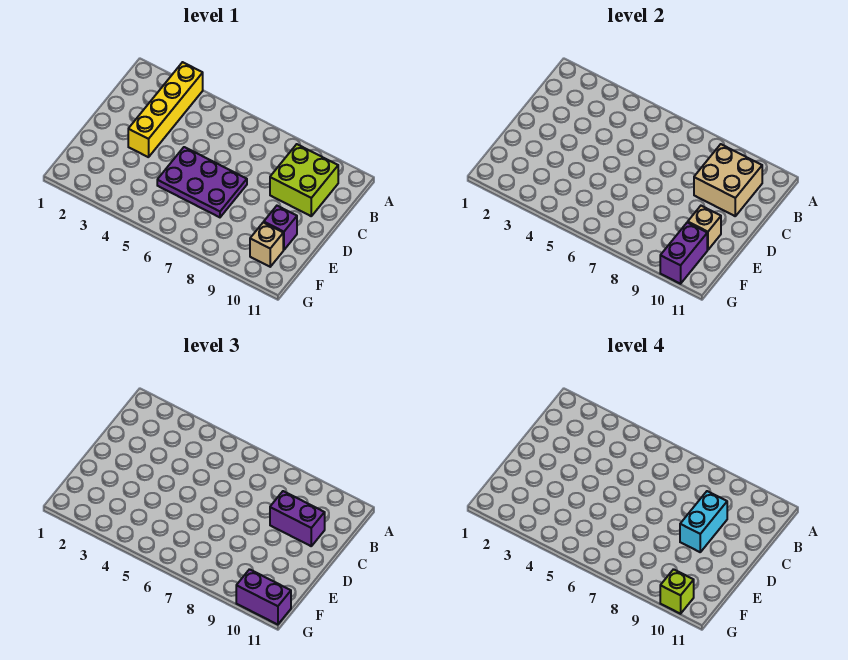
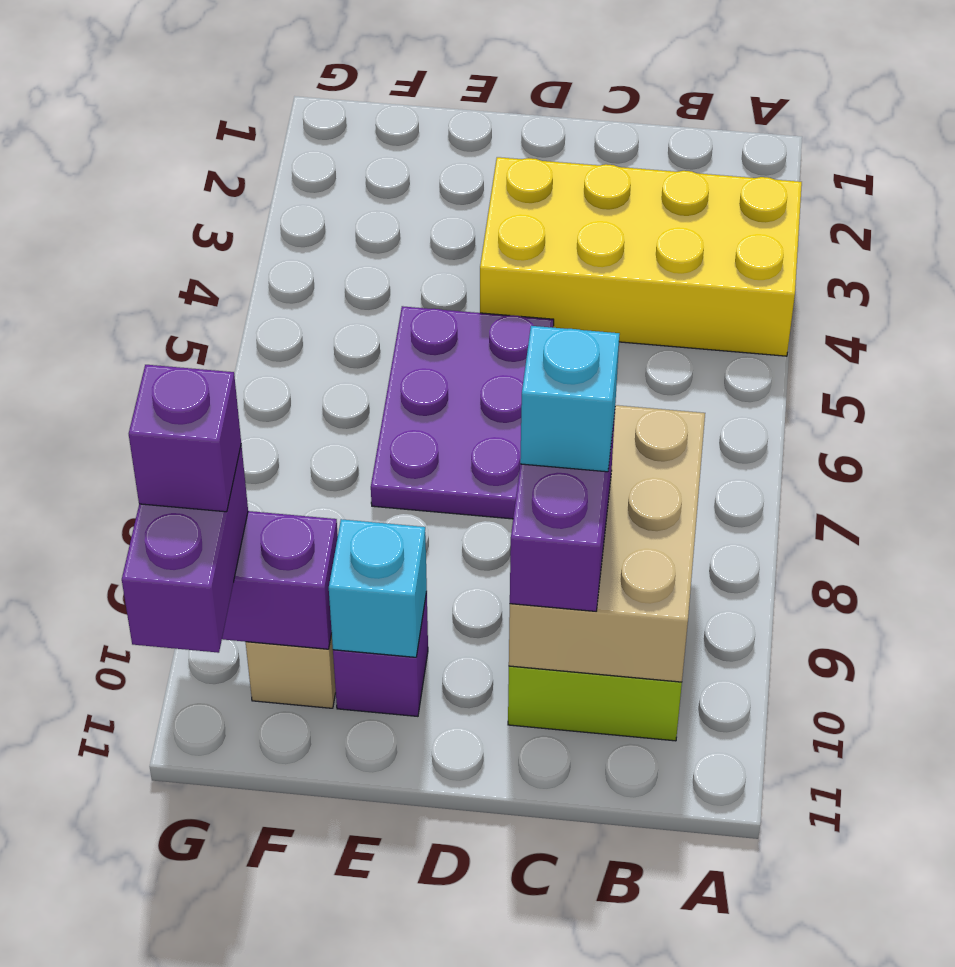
yellow 1x4 brick [128,62,203,157] -> yellow 2x4 brick [480,157,802,356]
tan 2x2 brick [694,144,762,216] -> tan 2x3 brick [509,405,705,682]
cyan 1x2 brick [680,491,727,552] -> cyan 1x1 brick [520,326,619,472]
tan 1x1 brick [688,206,721,250] -> cyan 1x1 brick [329,519,427,657]
lime 1x1 brick [660,569,694,614] -> purple 1x1 brick [129,365,241,512]

